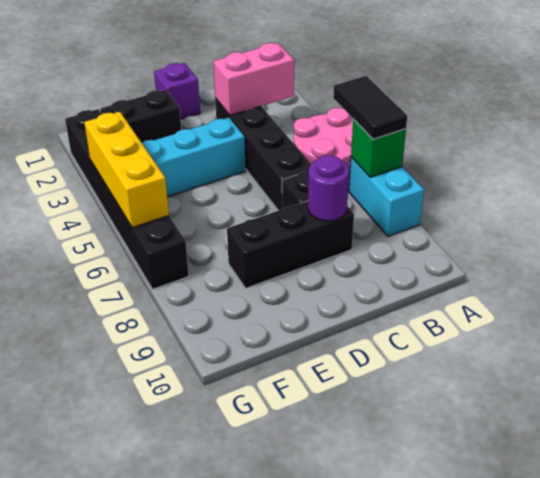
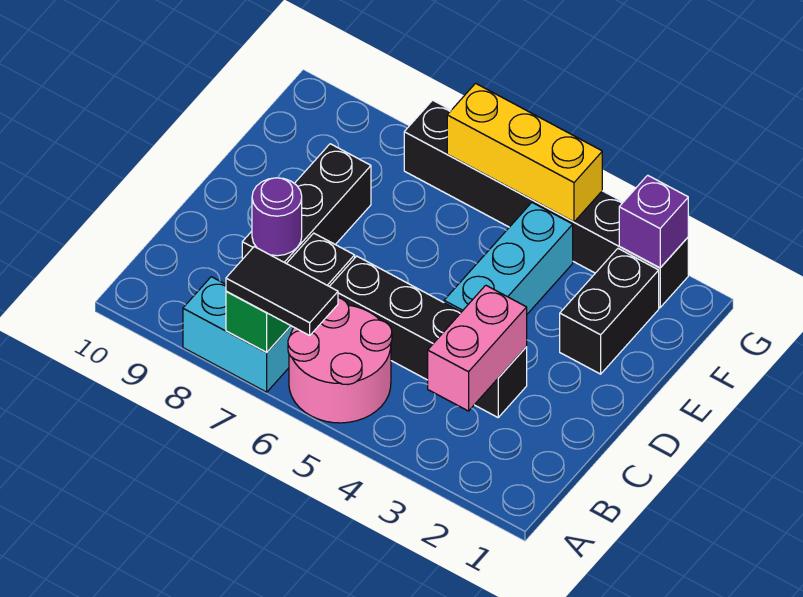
purple 1x1 brick [154,63,200,119] -> purple 1x1 brick moved to [619,175,688,268]

